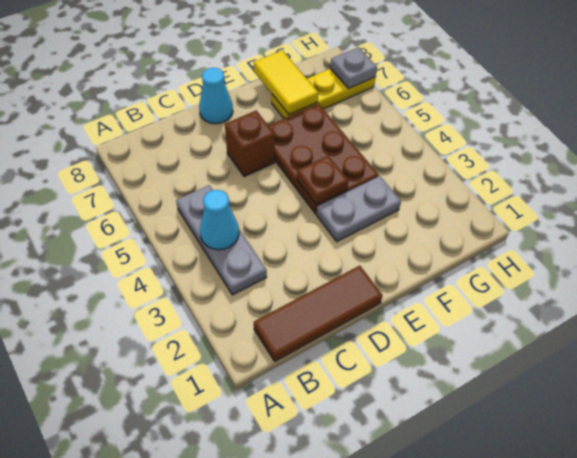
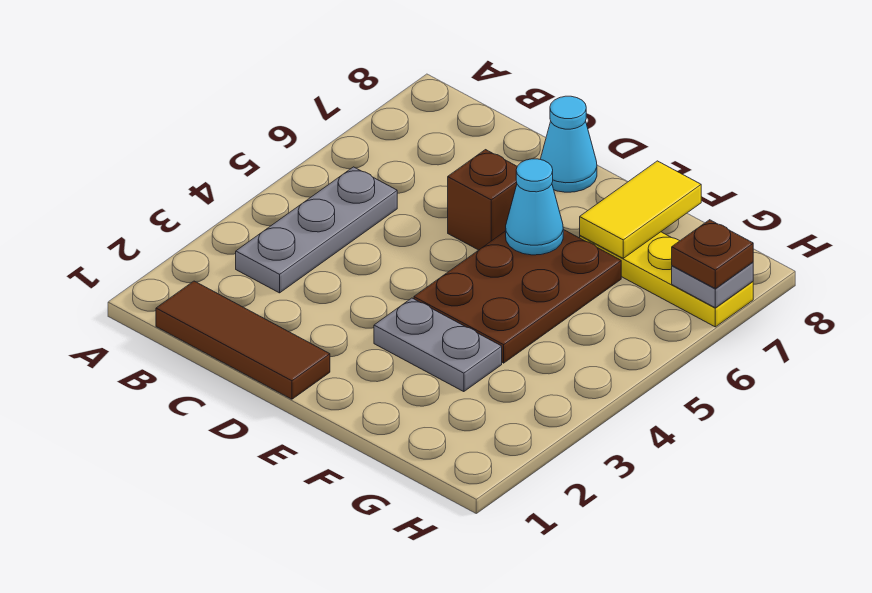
cyan 1x1 cone [200,190,239,250] -> cyan 1x1 cone moved to [506,159,563,255]
brown 1x1 plate [297,156,348,205] -> brown 1x1 plate moved to [672,220,753,289]

